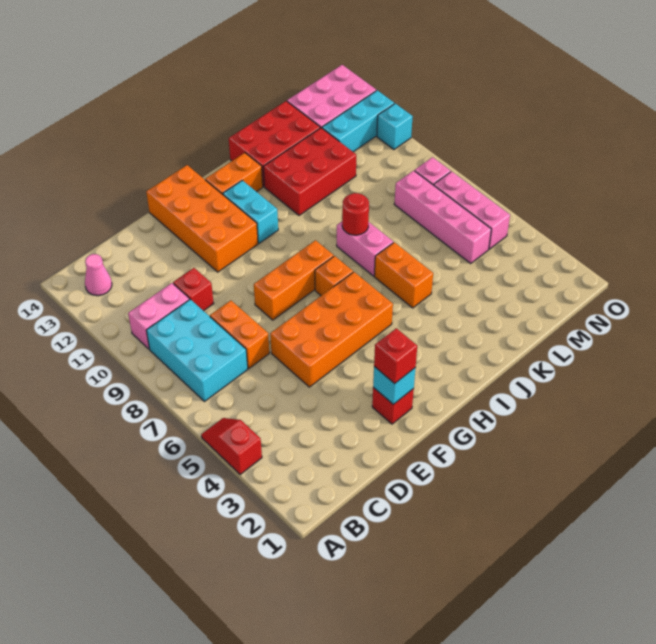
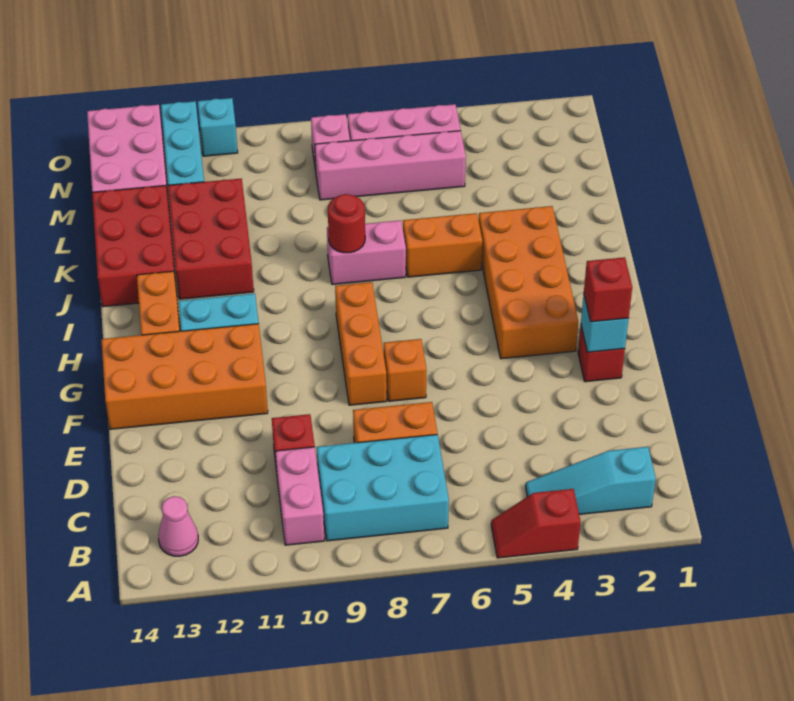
none -> cyan 1x3 slope [526,447,656,514]
orange 2x4 brick [270,272,393,387] -> orange 2x4 brick moved to [479,206,579,359]
orange 1x1 brick [315,256,353,296] -> orange 1x1 brick moved to [384,339,426,401]

